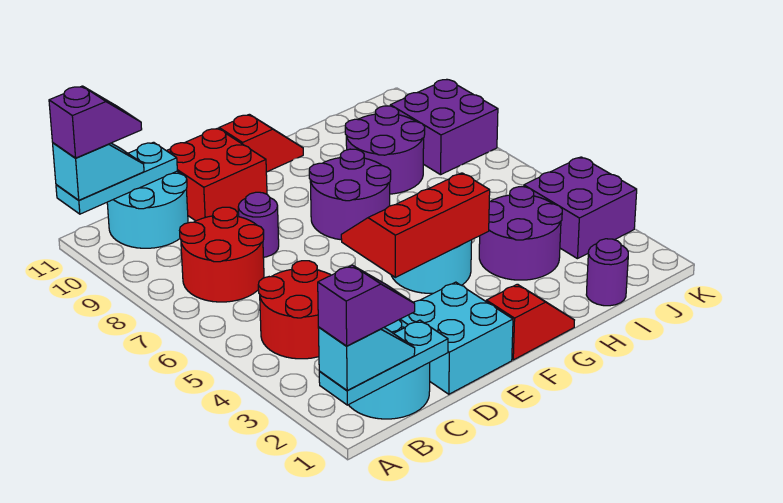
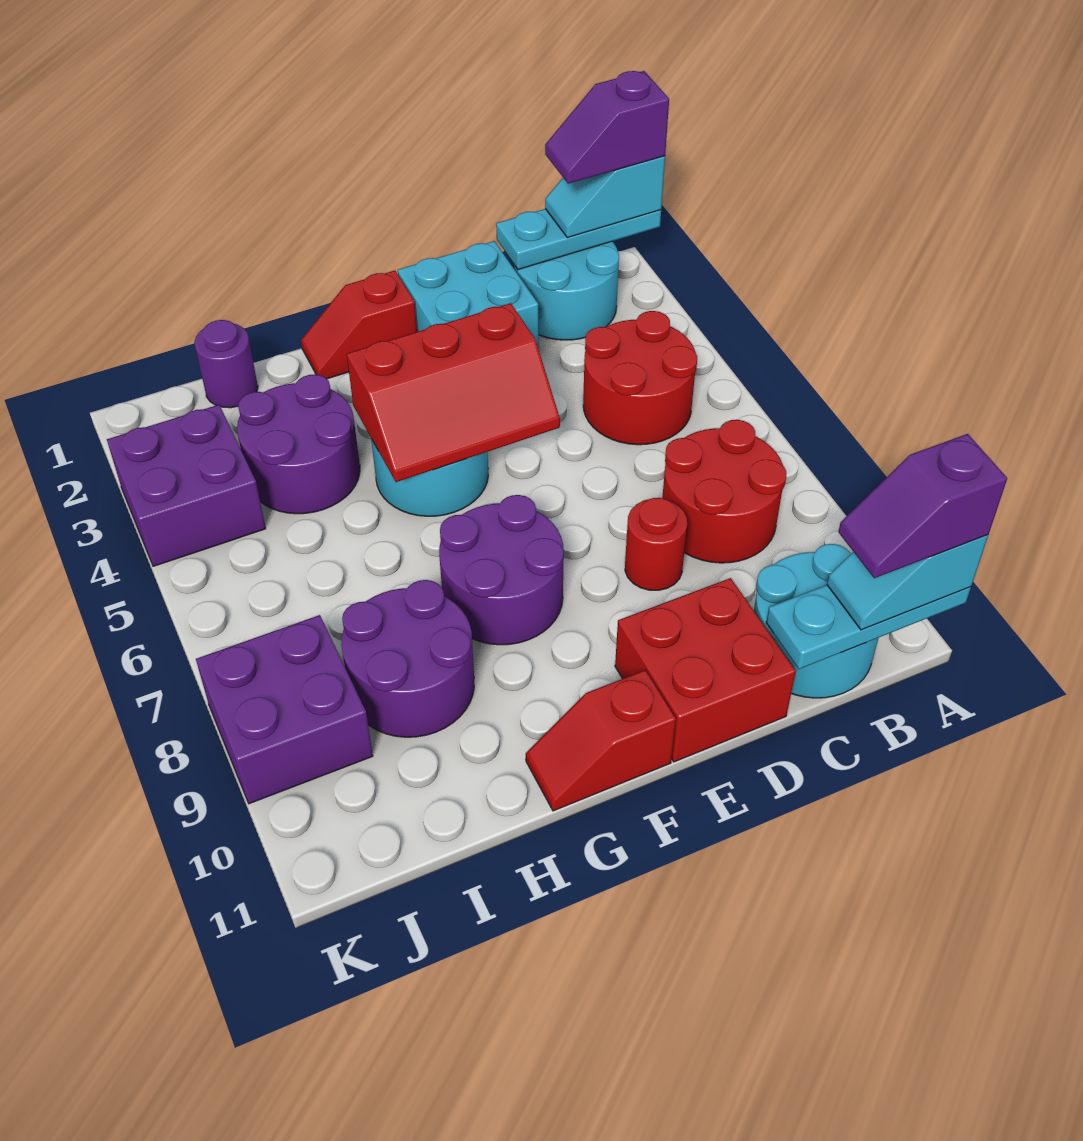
purple 1x1 round brick [238,192,279,257] -> red 1x1 round brick [625,498,687,590]

